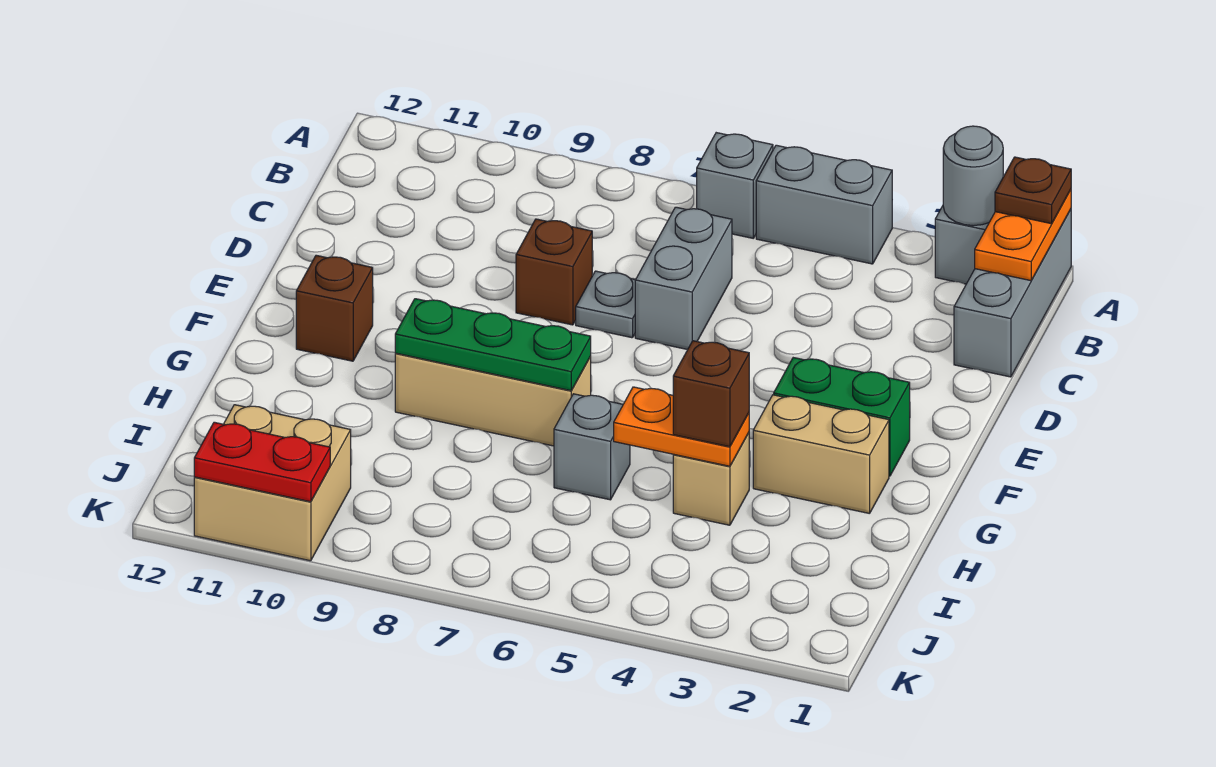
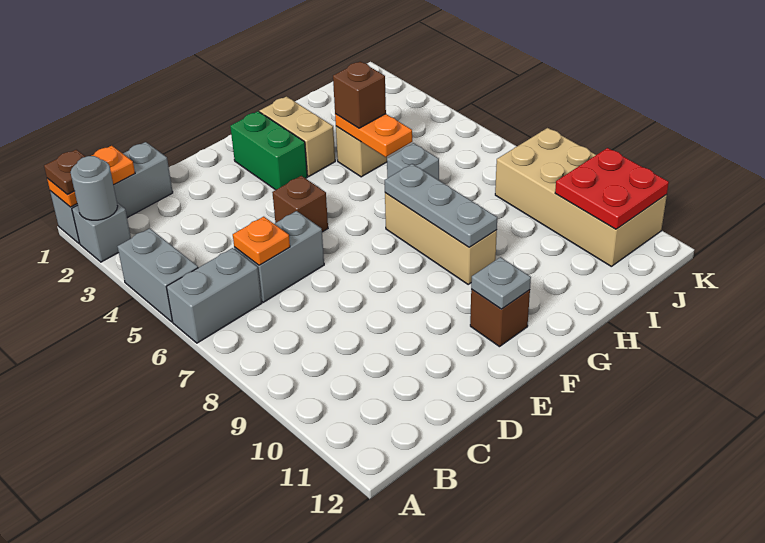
grey 1x1 brick [697,133,773,238] -> grey 1x2 brick [167,248,262,343]
none -> orange 1x1 plate [233,217,290,265]
grey 1x1 plate [576,271,635,338] -> grey 1x1 plate moved to [471,257,531,309]
brown 1x1 brick [516,219,592,325] -> brown 1x1 brick moved to [272,176,328,232]
green 1x3 plate [395,299,591,391] -> grey 1x3 plate [385,164,497,247]
tan 2x2 brick [194,405,351,561] -> tan 2x4 brick [495,128,667,266]
red 1x2 plate [194,422,330,502] -> red 2x2 plate [555,148,669,229]

